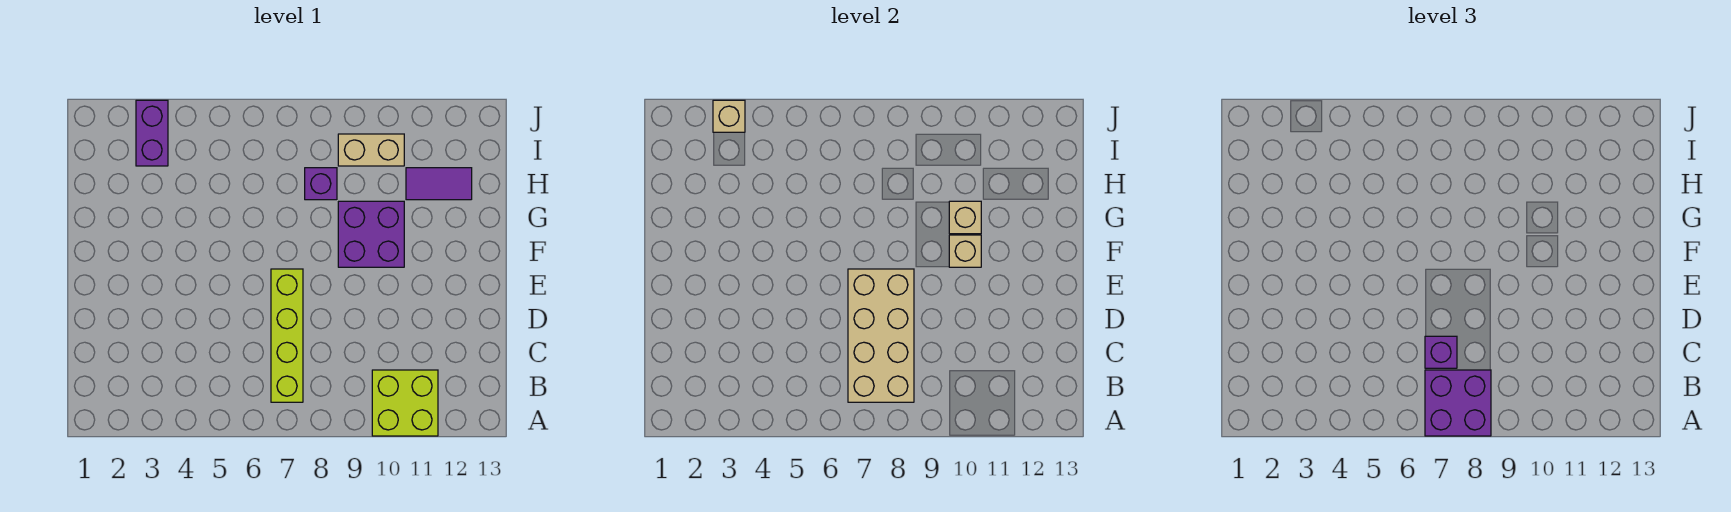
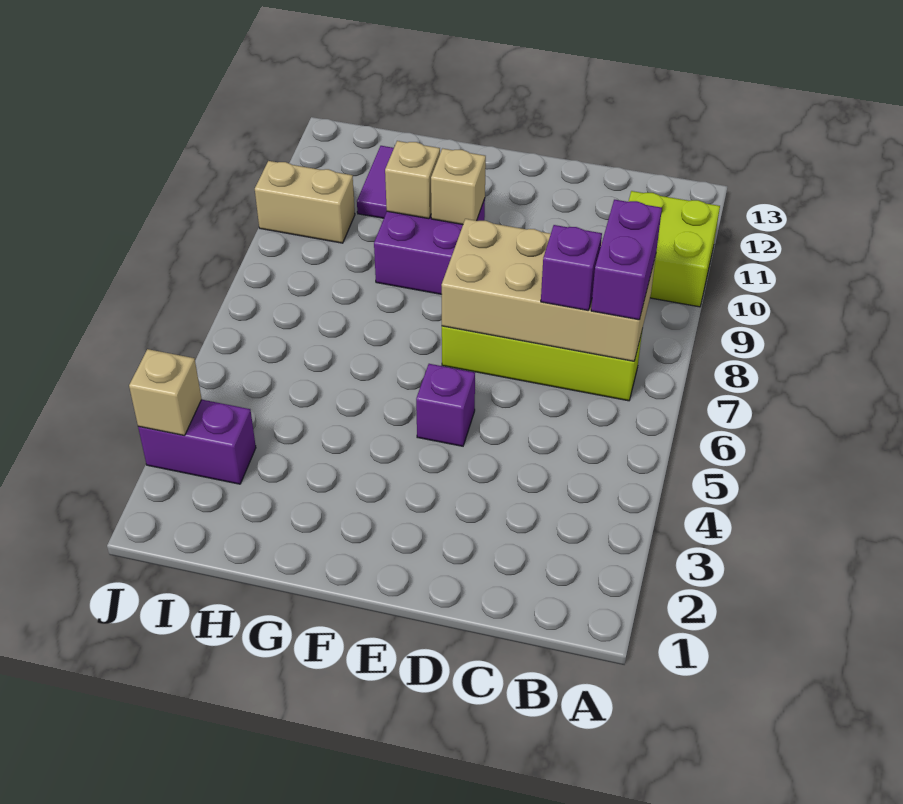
purple 2x2 brick [1425,370,1491,436] -> purple 1x2 brick [591,200,662,320]
purple 1x1 brick [305,168,337,200] -> purple 1x1 brick moved to [416,364,475,446]
tan 1x2 brick [338,134,404,166] -> tan 1x2 brick turned to [255,161,355,243]

